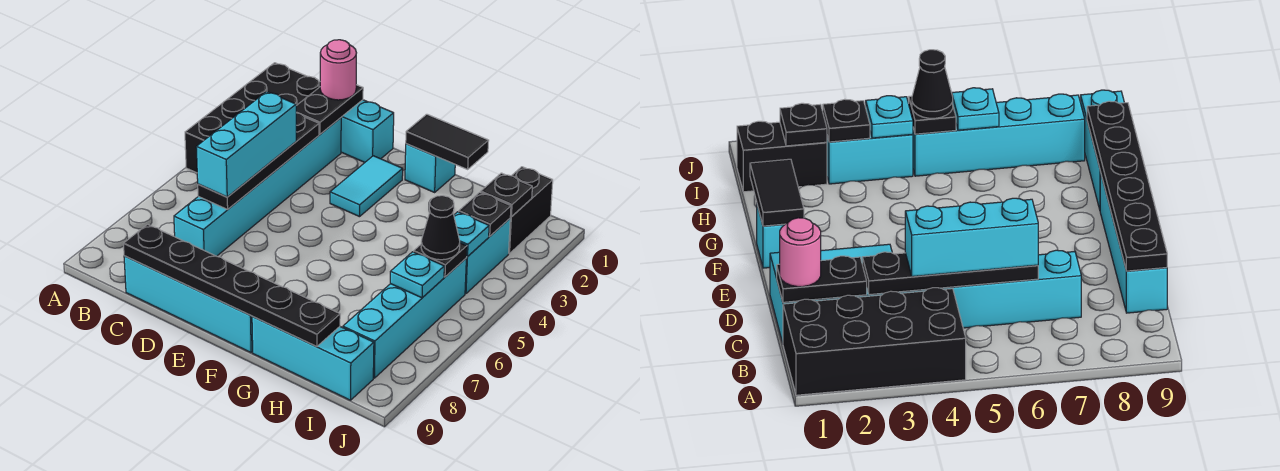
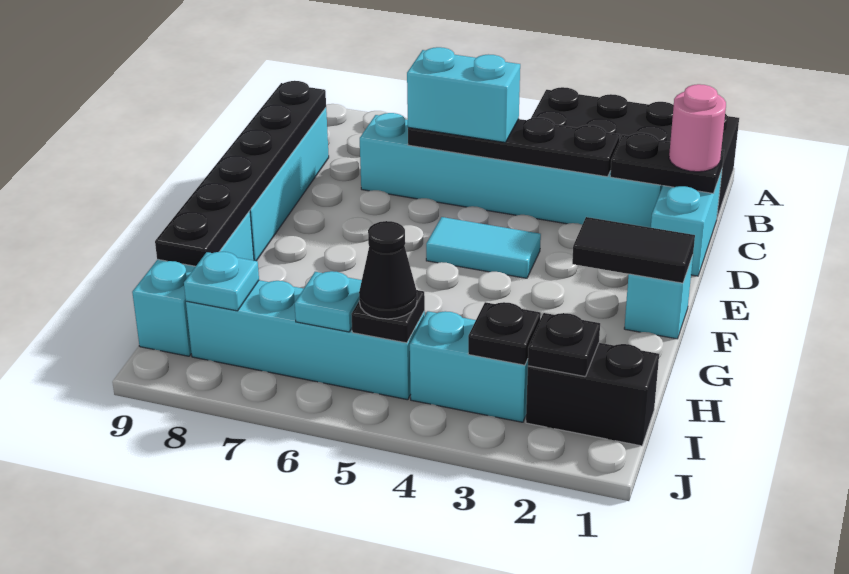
cyan 1x3 brick [196,92,296,197] -> cyan 1x2 brick [407,47,520,142]
cyan 1x2 tile [330,156,403,217] -> cyan 1x2 tile moved to [426,217,541,278]
black 1x2 tile [406,114,489,169] -> black 1x2 tile turned to [572,217,695,283]
cyan 1x1 plate [454,212,489,257] -> cyan 1x1 plate moved to [184,252,259,311]

